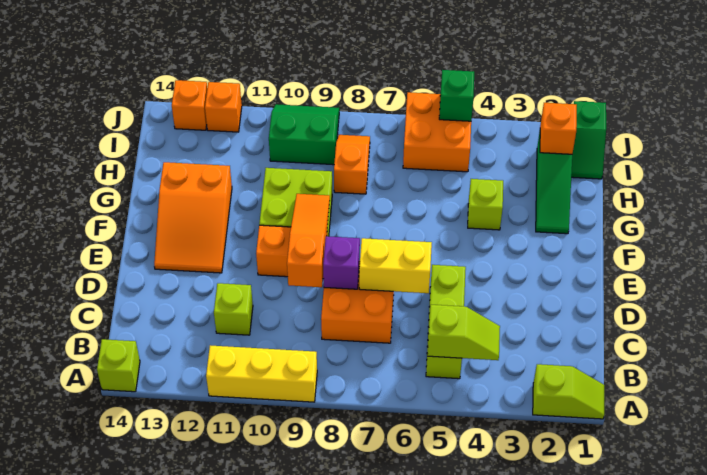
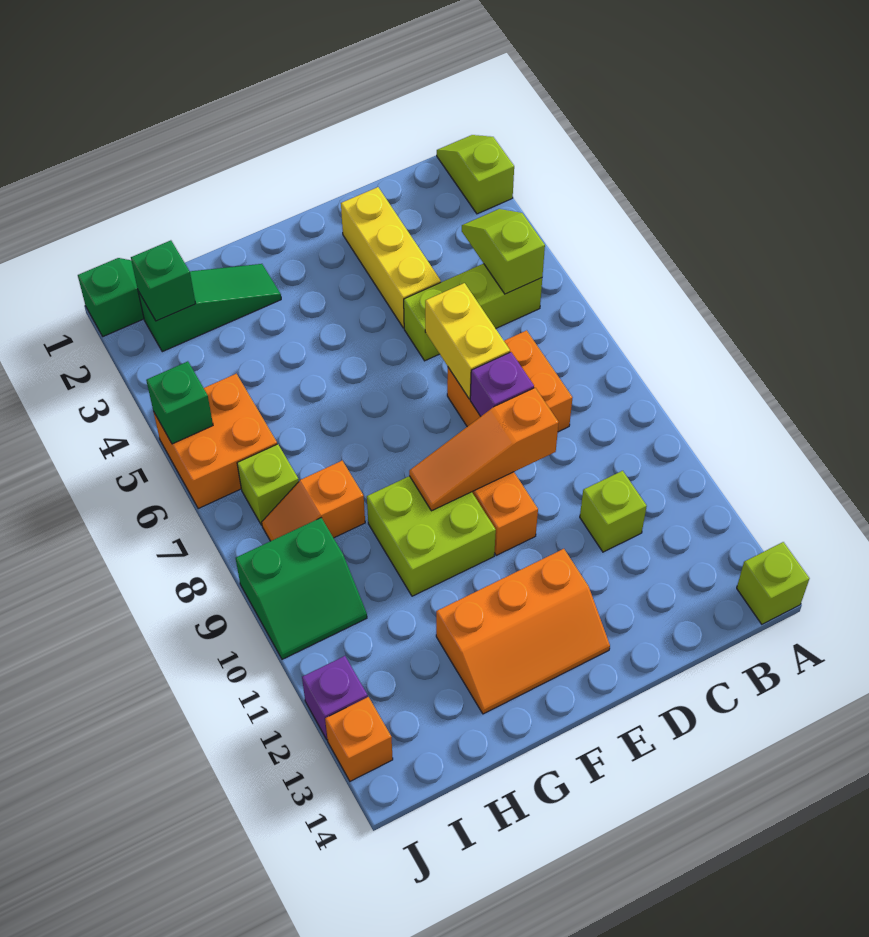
yellow 1x3 brick [206,345,317,402] -> yellow 1x3 brick moved to [341,187,441,328]
orange 2x3 slope [154,162,232,273] -> orange 2x3 slope turned to [436,549,610,714]
lime 1x1 brick [468,179,503,230] -> lime 1x1 brick moved to [237,444,299,525]
orange 1x1 brick [540,103,577,154] -> green 1x1 brick [131,240,196,321]
green 2x2 slope [269,104,339,165] -> green 2x2 slope turned to [236,518,367,659]
orange 1x1 brick [205,82,242,132] -> purple 1x1 brick [302,656,368,740]

